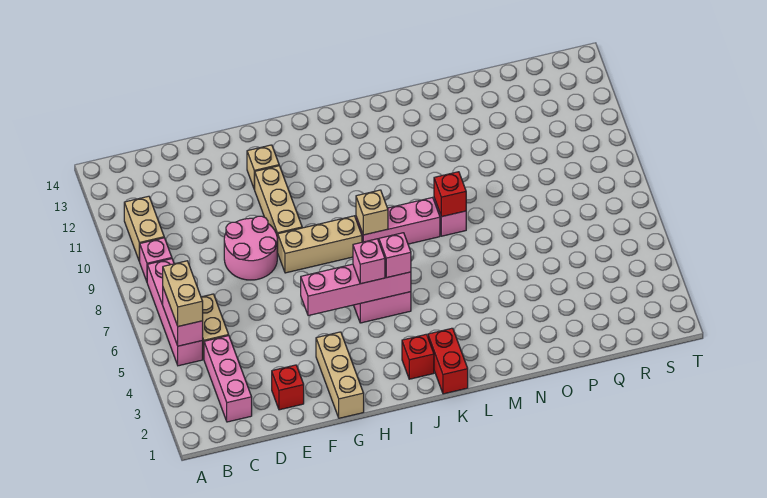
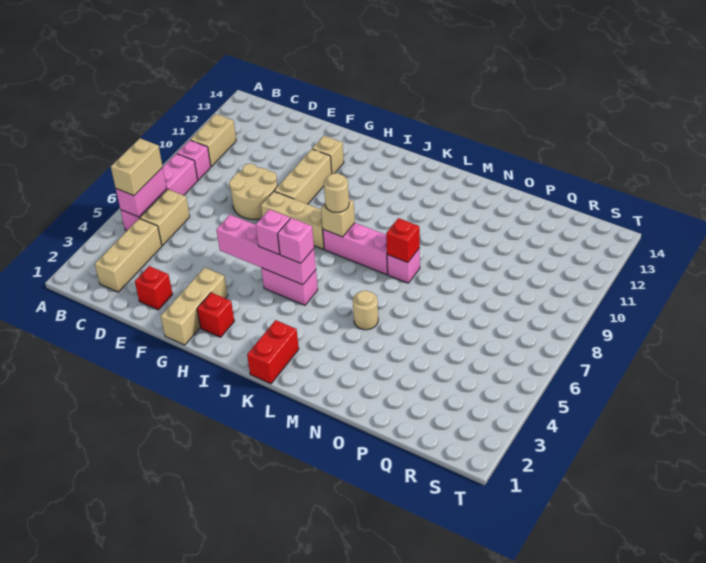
pink 1x3 brick [204,336,252,422] -> tan 1x3 brick [95,219,162,292]
pink 2x2 round brick [224,216,277,280] -> tan 2x2 round brick [229,164,277,219]
red 1x1 brick [402,334,434,379] -> red 1x1 brick moved to [197,293,234,337]
none -> tan 1x1 round brick [324,173,349,212]
none -> tan 1x1 round brick [353,291,378,330]

